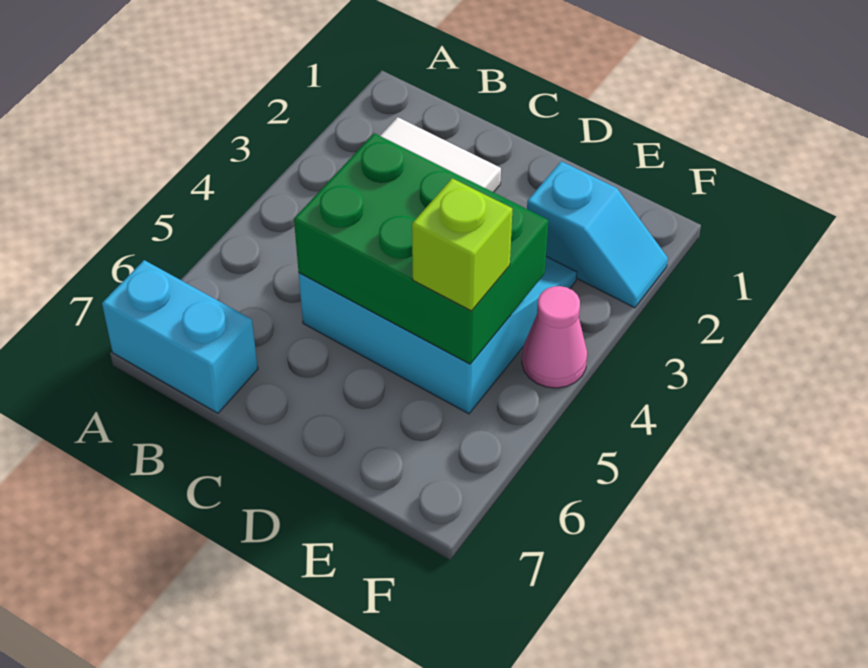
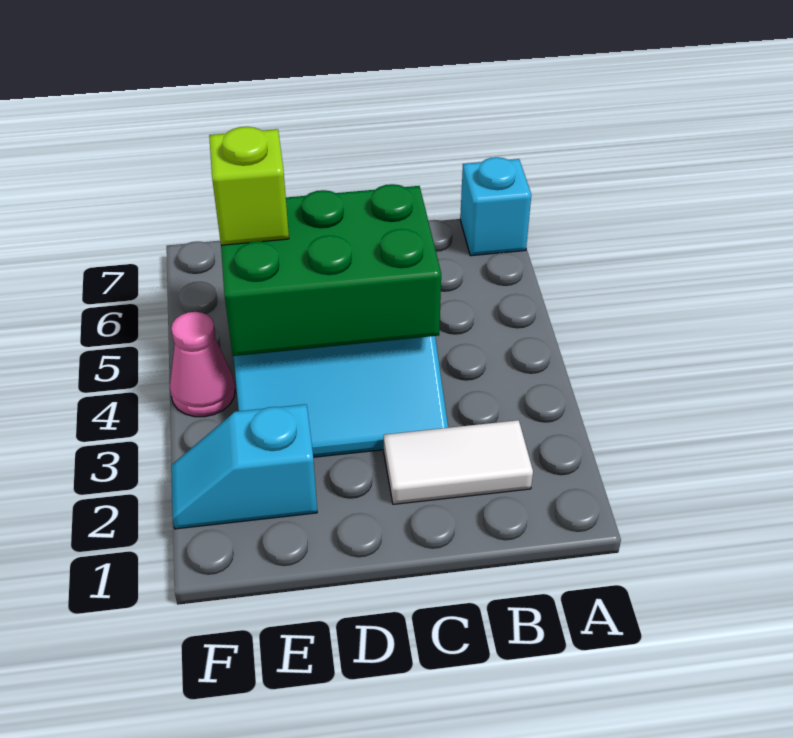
cyan 1x2 brick [102,260,258,413] -> cyan 1x1 brick [460,157,531,256]

